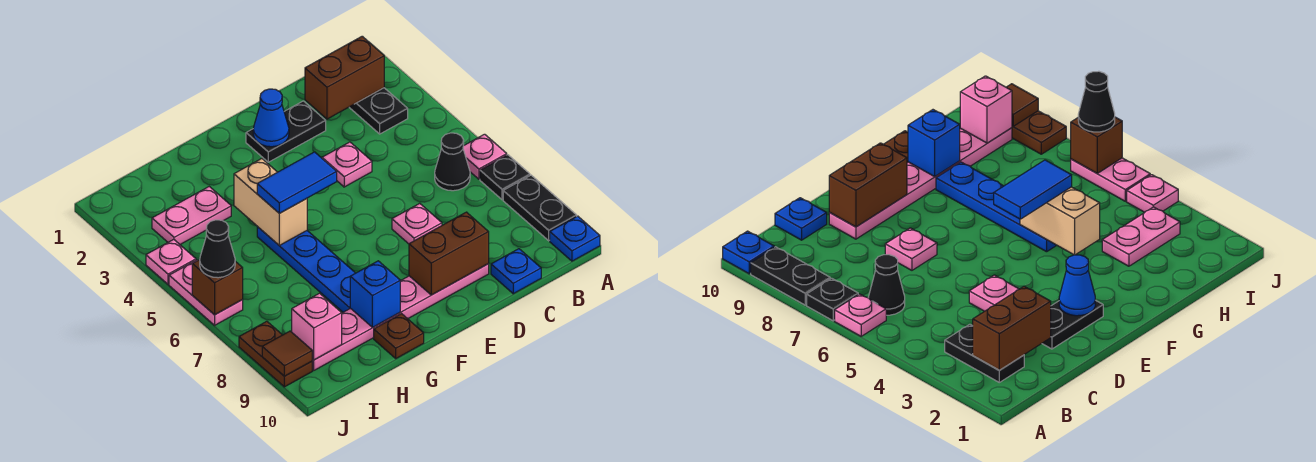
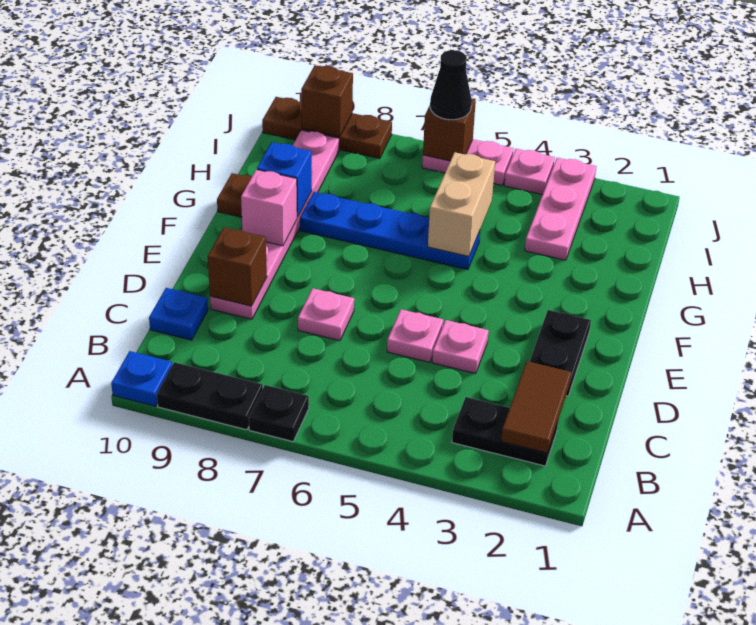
pink 1x1 plate [463,134,507,179] -> pink 1x1 plate moved to [387,309,443,362]
brown 1x2 brick [305,36,384,119] -> brown 1x2 tile [501,361,571,453]
black 1x1 cone [435,133,470,191] -> none
brown 1x2 brick [409,212,489,295] -> brown 1x1 brick [208,227,267,306]
blue 1x1 cone [253,89,289,147] -> none
blue 1x2 tile [257,152,337,213] -> none
tan 1x2 brick [234,159,307,245] -> tan 1x2 brick turned to [428,152,495,256]
pink 1x2 plate [152,187,231,244] -> pink 1x3 plate [525,158,596,260]
pink 1x1 brick [292,293,342,360] -> pink 1x1 brick moved to [241,170,297,246]
brown 1x2 plate [239,321,312,387] -> brown 1x3 plate [262,97,392,159]
brown 1x1 tile [262,331,312,376] -> brown 1x1 brick [301,65,353,137]

